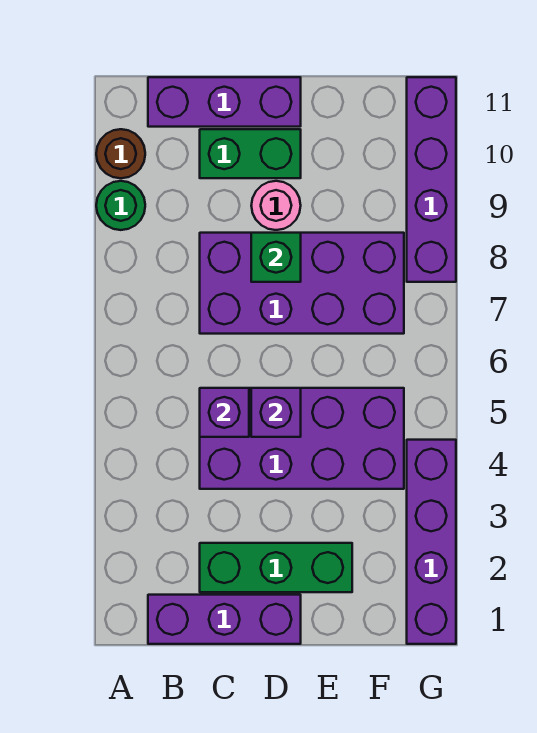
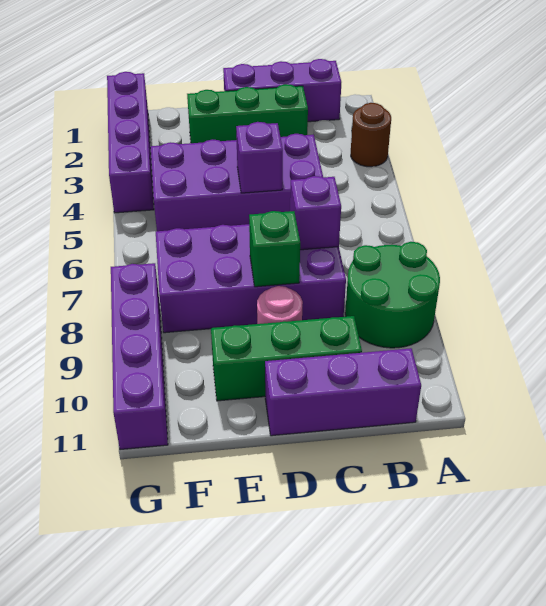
green 1x1 round brick [96,181,145,230] -> green 2x2 round brick [345,242,440,348]
brown 1x1 round brick [96,129,145,178] -> brown 1x1 round brick moved to [351,103,391,167]
purple 1x1 brick [200,388,249,437] -> purple 1x1 brick moved to [290,176,341,250]
green 1x2 brick [200,129,301,178] -> green 1x3 brick [211,316,362,401]

